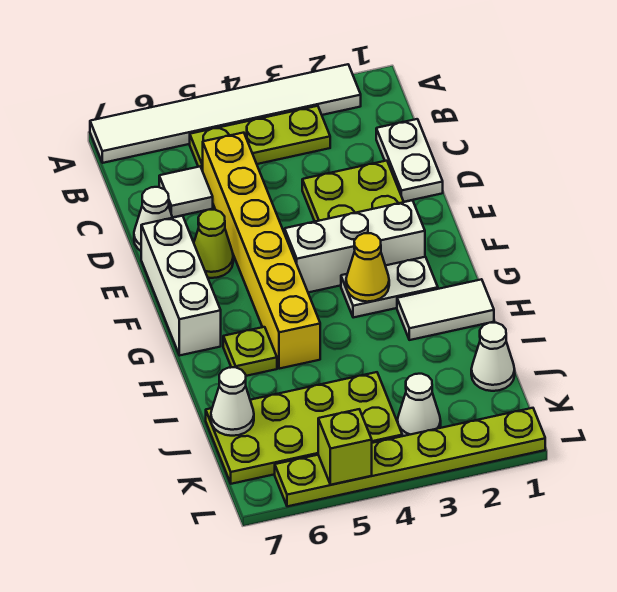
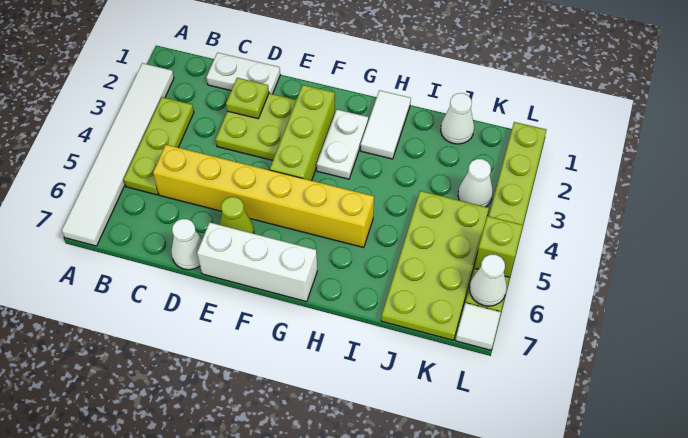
white 1x1 tile [159,167,213,217] -> white 1x1 tile moved to [456,303,501,350]
white 1x3 brick [285,200,425,292] -> lime 1x3 brick [270,85,335,181]
yellow 1x1 cone [346,233,389,302] -> none
lime 1x1 plate [223,327,277,376] -> lime 1x1 plate moved to [226,78,269,119]
white 1x1 cone [211,367,254,436] -> white 1x1 cone moved to [470,255,507,306]

